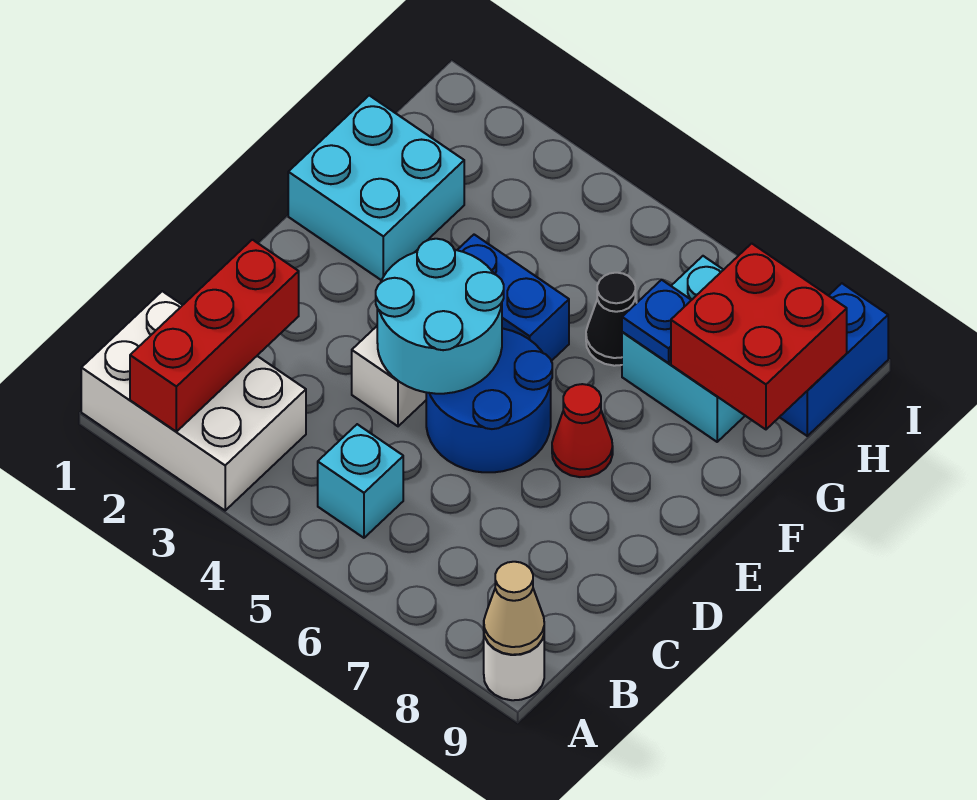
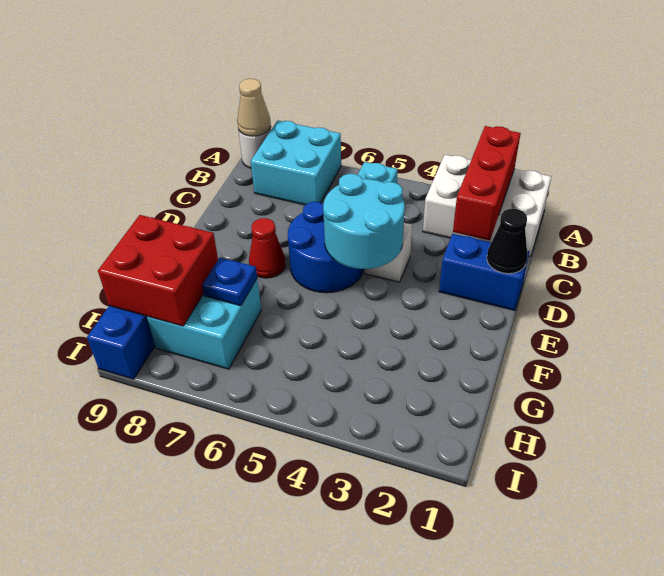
cyan 2x2 brick [288,95,464,280] -> cyan 2x2 brick moved to [251,121,341,205]
blue 1x2 brick [458,235,569,361] -> blue 1x2 brick moved to [439,234,530,310]
black 1x1 cone [586,273,637,366] -> black 1x1 cone moved to [487,209,527,274]

